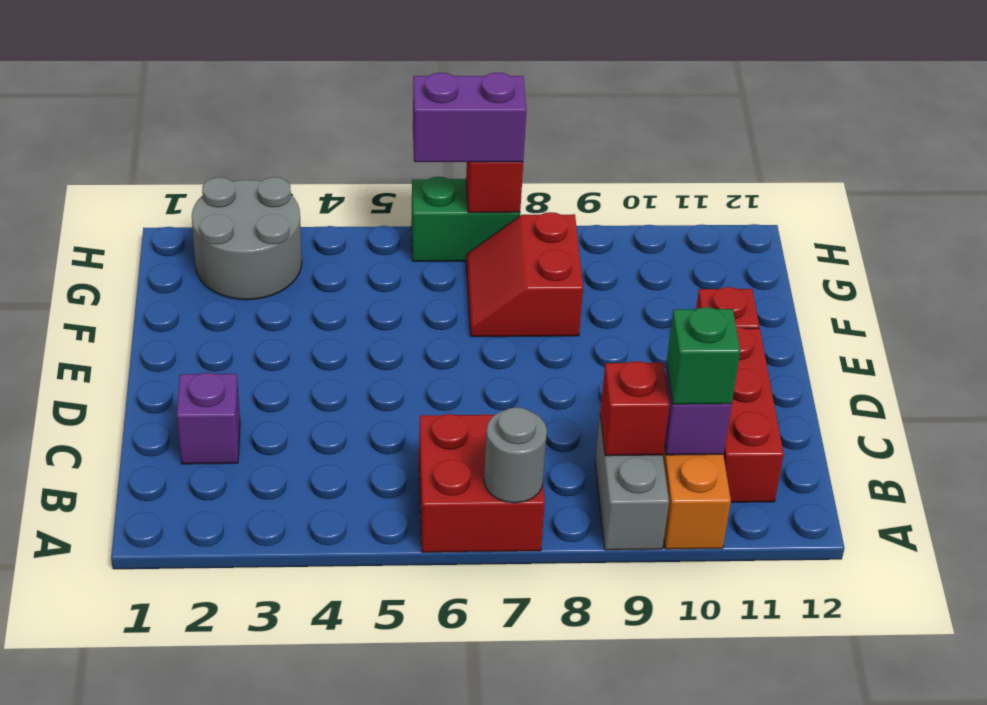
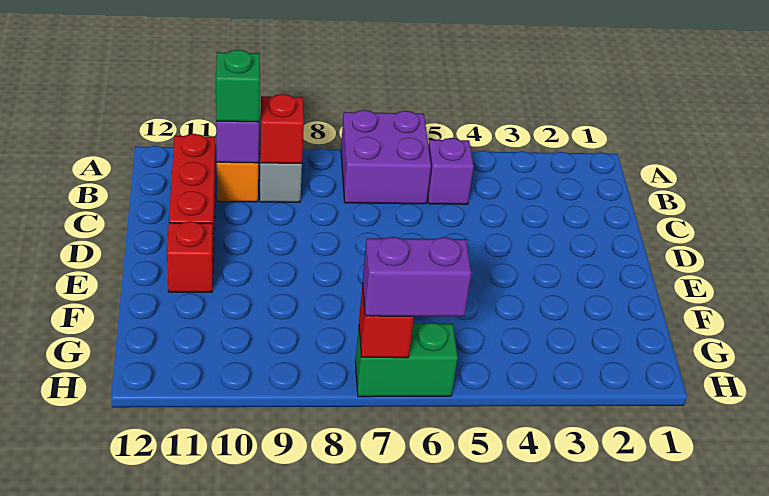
red 2x2 brick [419,414,545,552] -> purple 2x2 brick [341,110,431,204]
grey 1x1 round brick [484,407,547,503] -> none
purple 1x1 brick [177,373,240,464] -> purple 1x1 brick moved to [427,138,474,204]
red 2x2 slope [466,212,583,337] -> none
grey 2x2 round brick [192,177,302,300] -> none

